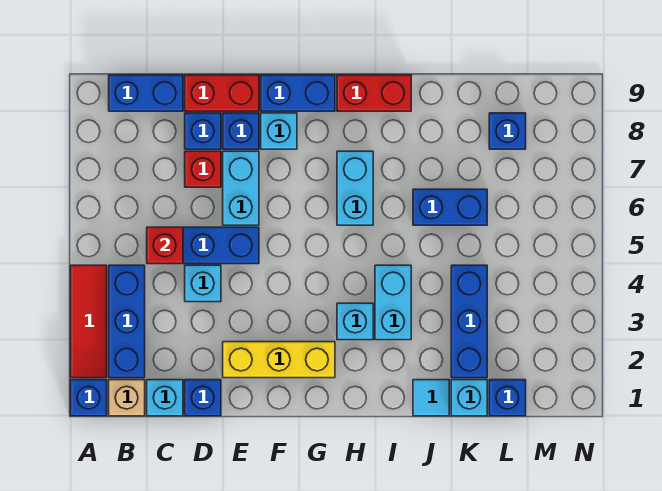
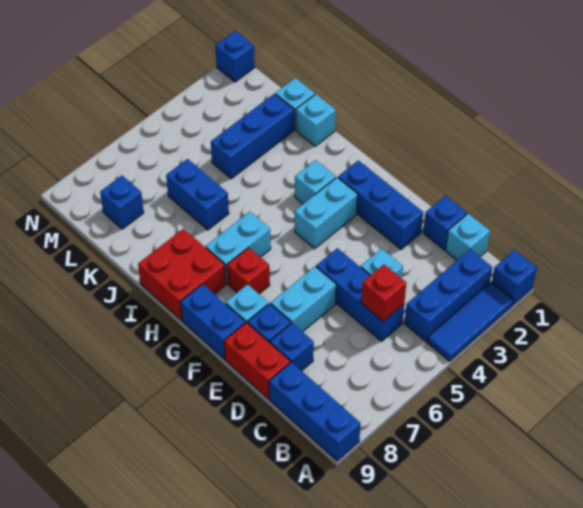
red 1x3 tile [70,265,107,378] -> blue 1x3 tile [427,282,513,361]
tan 1x1 brick [109,380,145,416] -> none
blue 1x2 brick [109,75,183,111] -> blue 1x3 brick [269,362,361,461]
red 1x1 brick [185,151,221,187] -> red 1x1 brick moved to [227,247,270,294]
yellow 1x3 brick [223,342,335,378] -> blue 1x3 brick [338,160,423,249]
red 1x2 brick [337,75,411,111] -> red 2x2 brick [138,229,226,320]
cyan 1x2 brick [375,265,411,340] -> cyan 1x2 brick moved to [295,178,358,249]
cyan 1x1 tile [413,380,449,416] -> cyan 1x1 brick [296,94,336,146]
blue 1x1 brick [489,380,526,416] -> blue 1x1 brick moved to [215,31,255,82]

